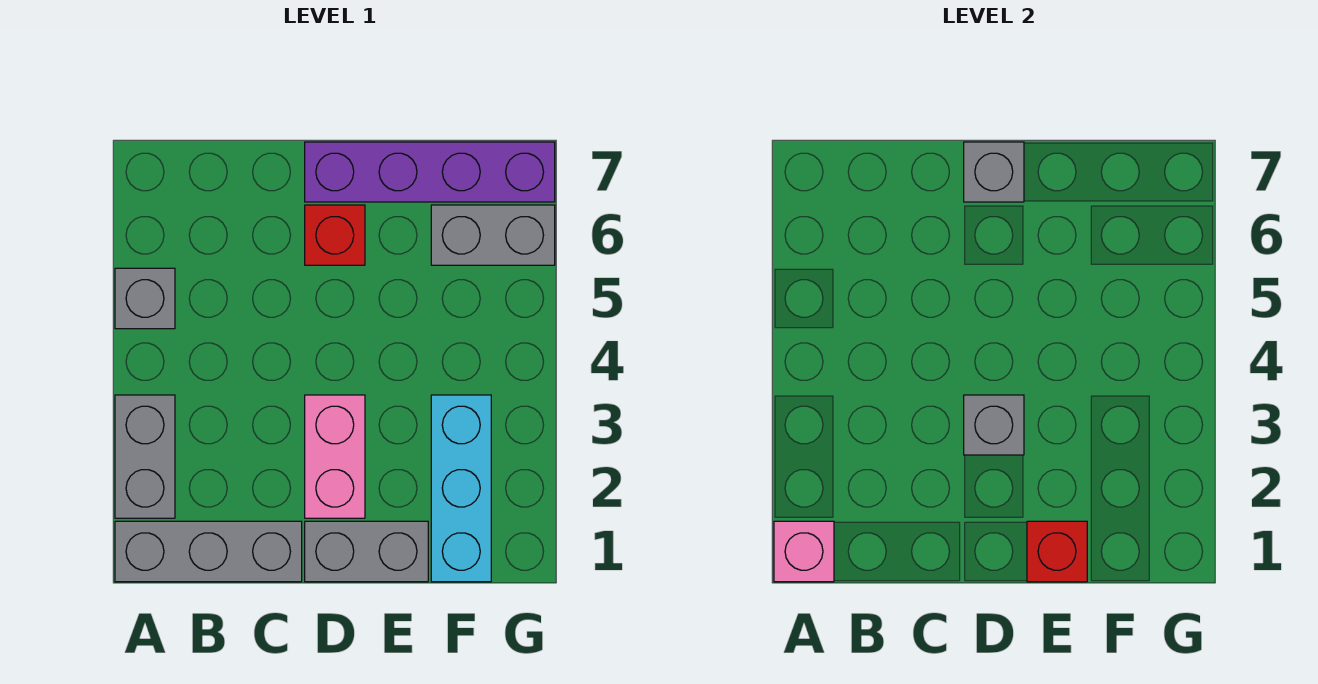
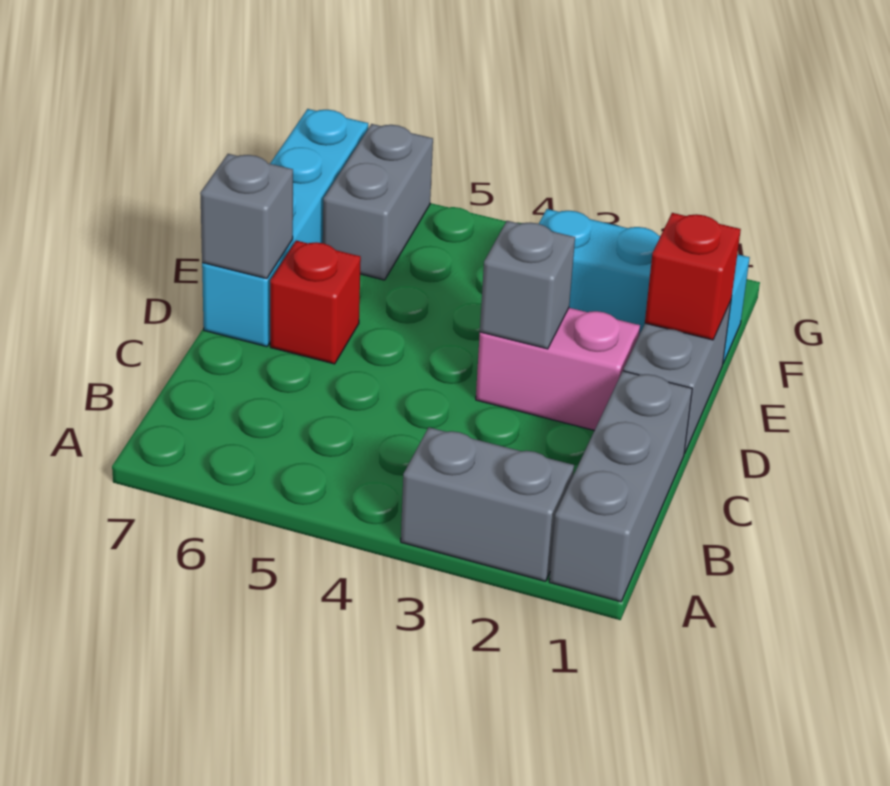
pink 1x1 brick [774,521,834,582] -> none
grey 1x1 brick [115,268,175,329] -> none
purple 1x4 brick [305,142,555,202] -> cyan 1x4 brick [202,109,368,347]

